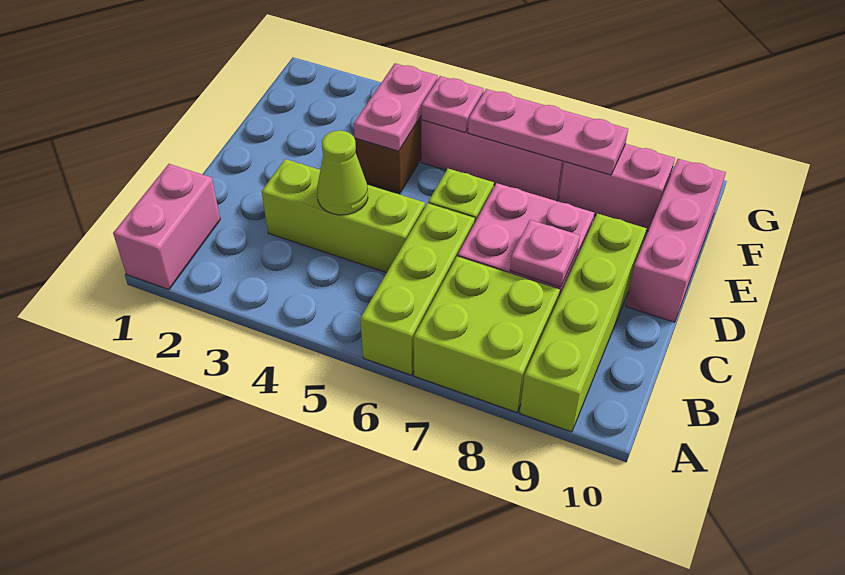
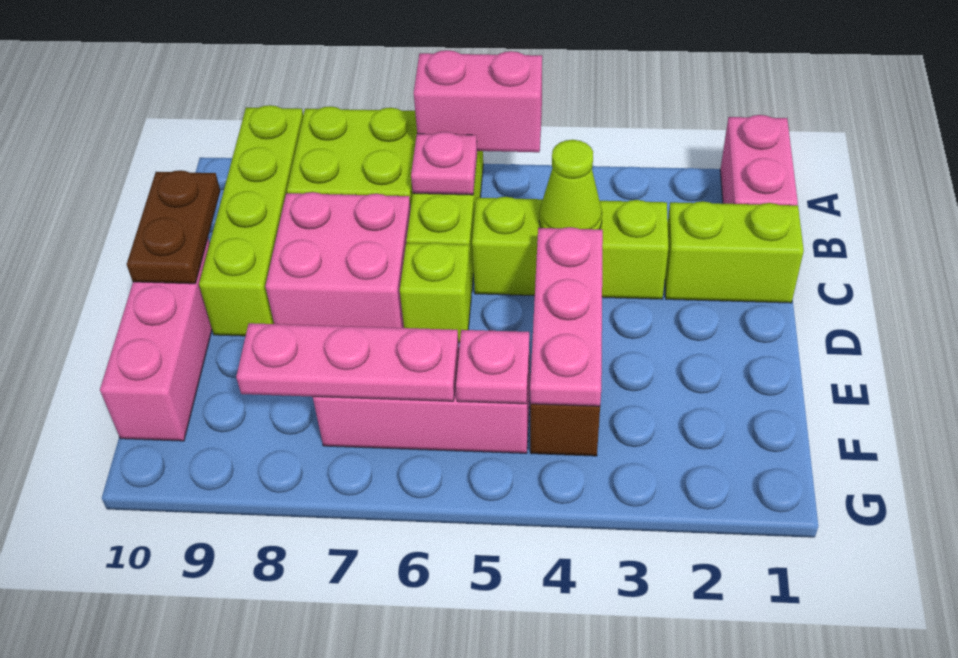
none -> lime 1x2 brick [665,201,804,303]
pink 1x1 plate [510,220,580,287] -> pink 1x1 plate moved to [411,132,477,195]
none -> brown 1x2 plate [127,170,220,284]
pink 1x2 plate [354,63,438,151] -> pink 1x3 plate [530,227,603,406]
pink 1x2 brick [559,144,675,231] -> pink 1x2 brick moved to [414,50,542,152]

